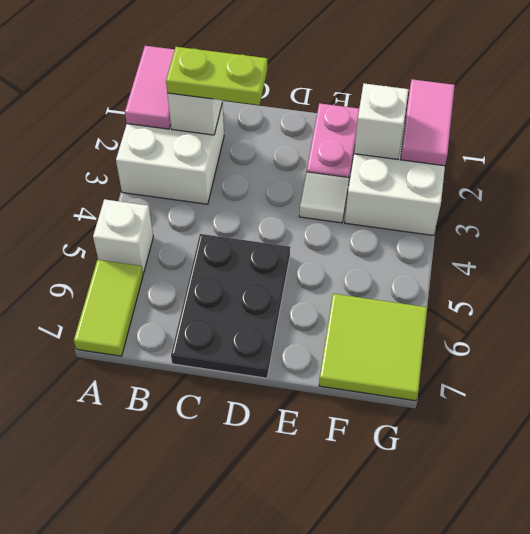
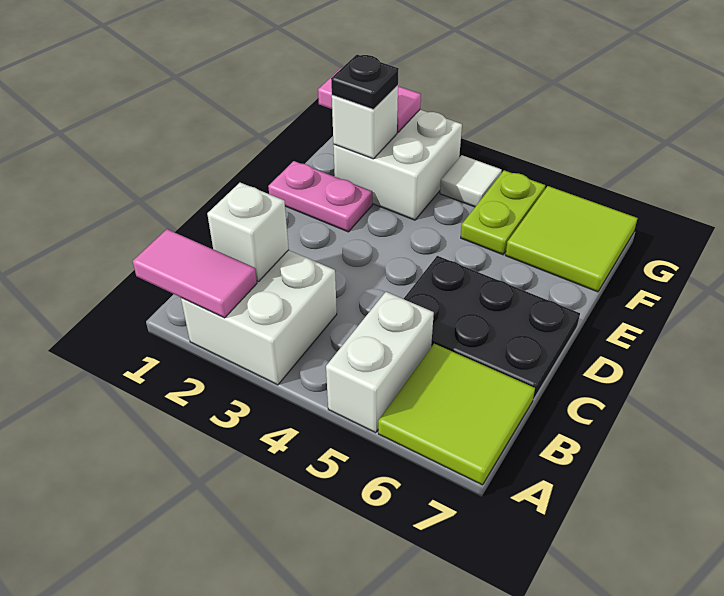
white 1x1 brick [93,199,153,273] -> white 1x2 brick [326,292,434,433]
lime 1x2 tile [74,260,143,356] -> lime 2x2 tile [378,344,535,485]
lime 1x2 plate [166,47,267,105] -> lime 1x2 plate moved to [461,170,545,255]
white 1x1 tile [299,172,349,223] -> white 1x1 tile moved to [440,155,502,207]
none -> black 1x1 plate [331,55,399,109]

